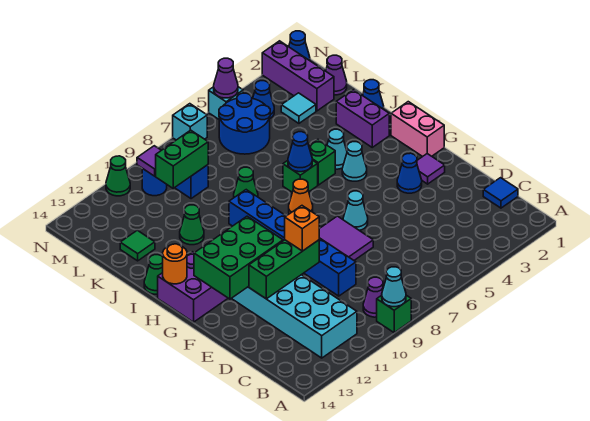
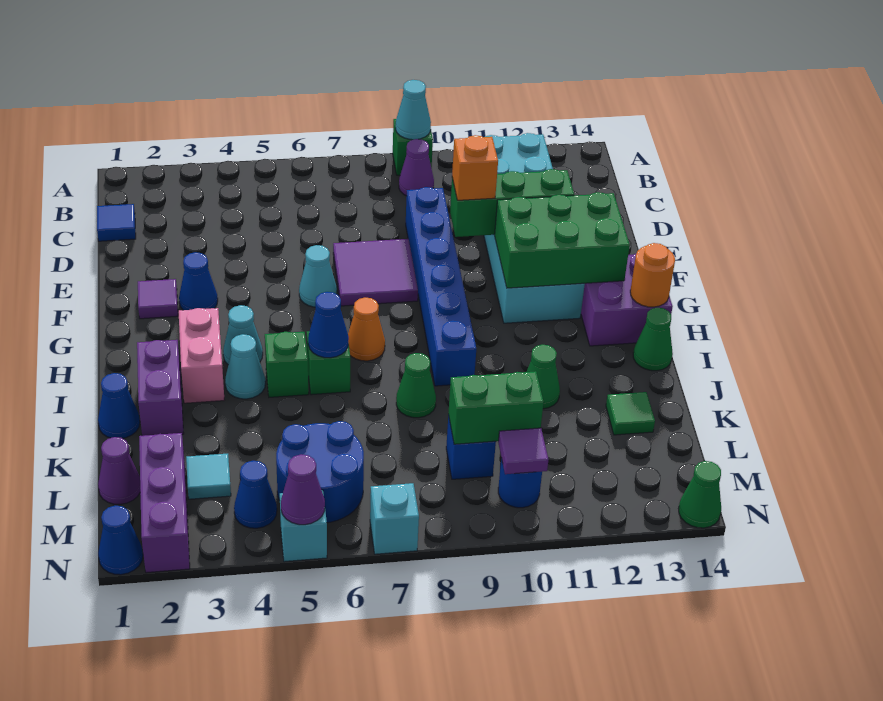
pink 1x2 brick [391,102,444,157] -> pink 1x2 brick moved to [179,308,224,403]
green 1x1 cone [106,156,130,196] -> green 1x1 cone moved to [679,461,721,528]

